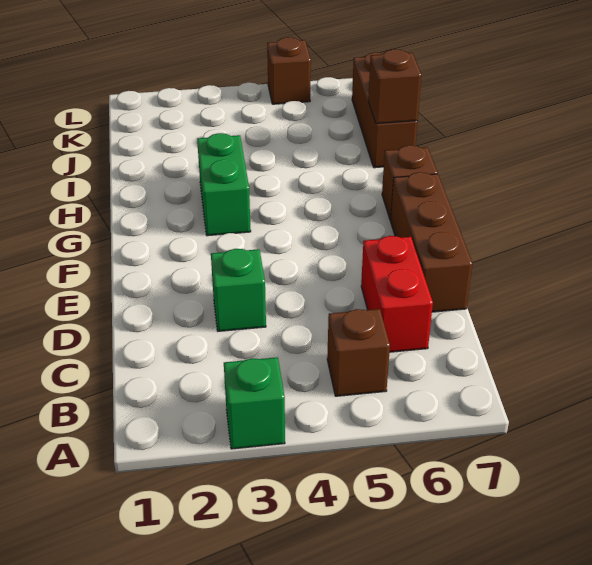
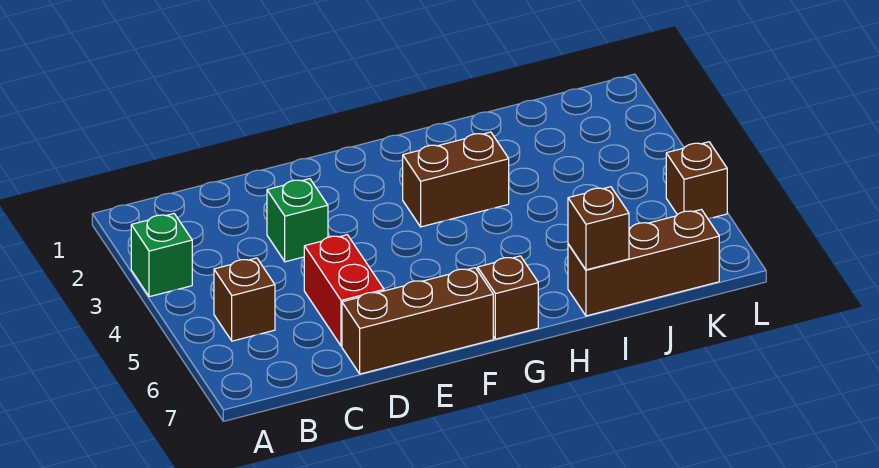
red 1x2 brick [361,236,433,352] -> red 1x2 brick turned to [304,235,384,346]
green 1x2 brick [197,133,251,236] -> brown 1x2 brick [403,132,509,227]

